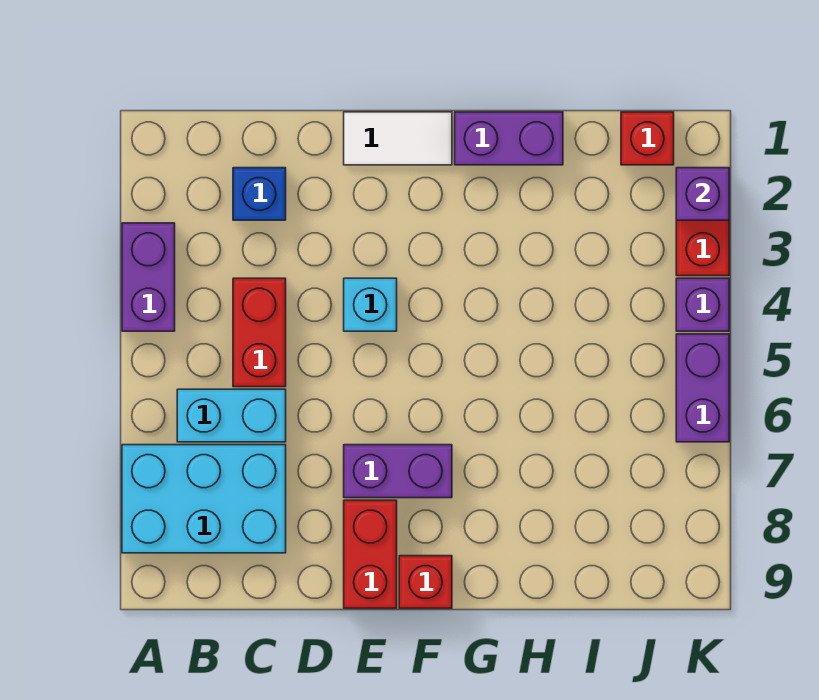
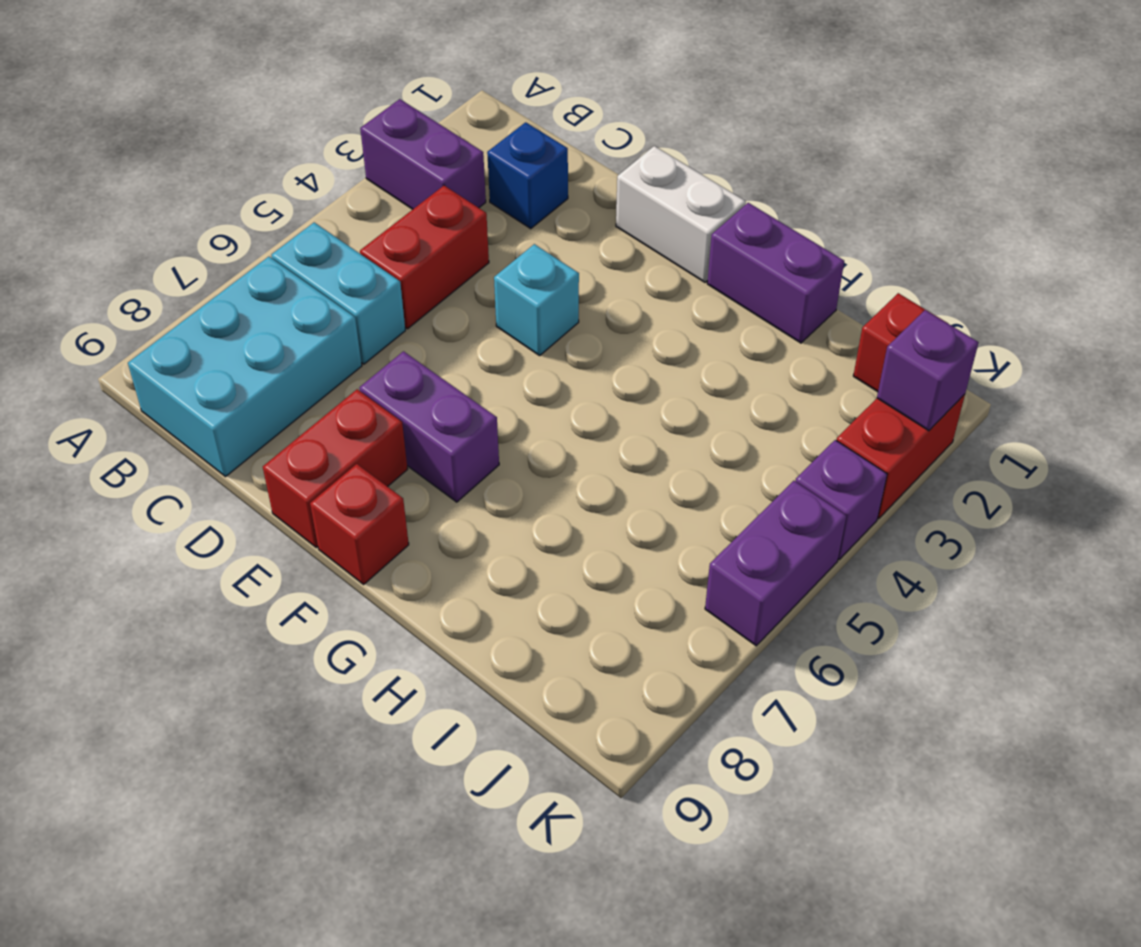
purple 1x2 brick [122,223,175,331] -> purple 1x2 brick turned to [360,99,486,209]
cyan 2x3 brick [122,445,286,553] -> cyan 2x3 brick turned to [128,257,362,477]
white 1x2 tile [344,112,452,165] -> white 1x2 brick [616,146,746,282]

